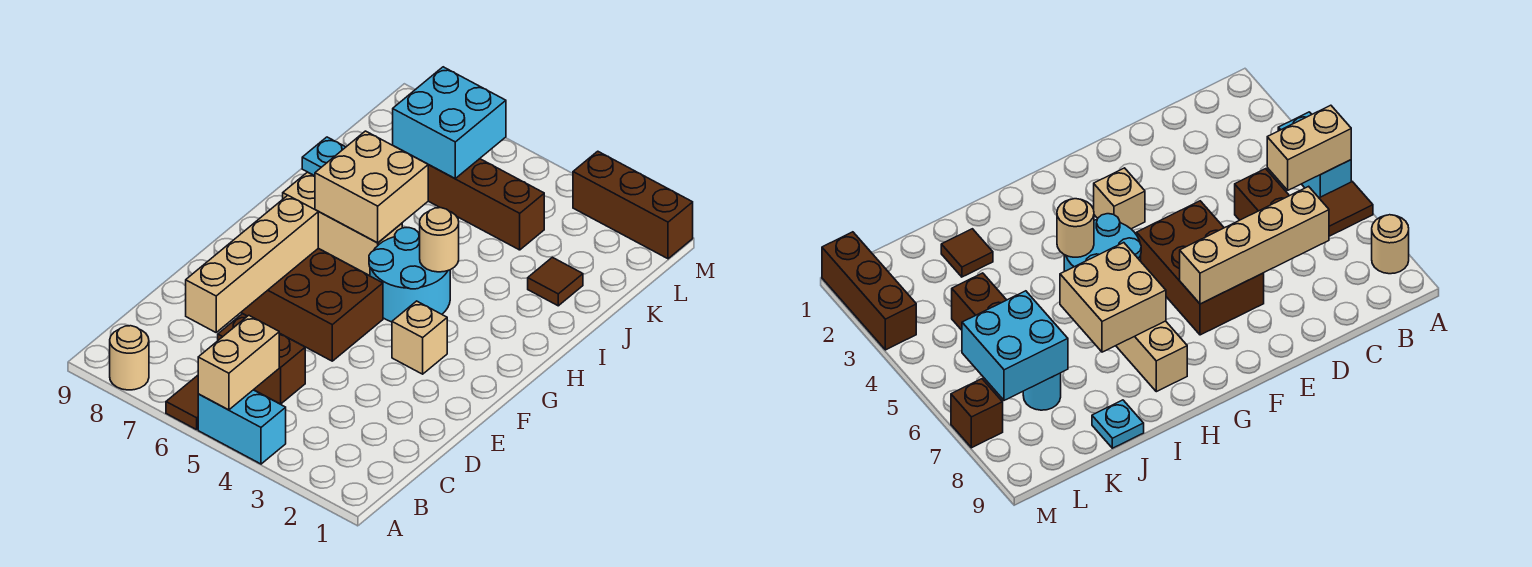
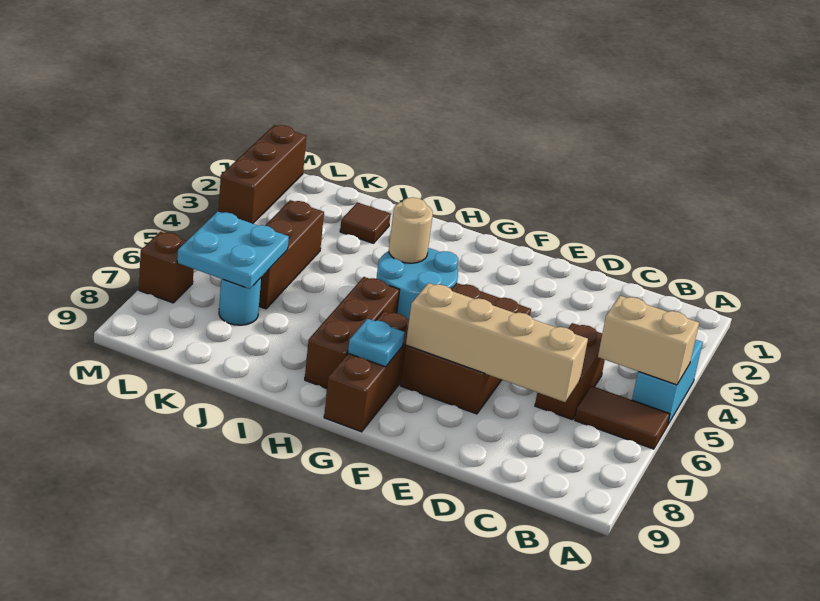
tan 1x1 round brick [110,326,149,390] -> none
tan 1x1 brick [392,301,447,374] -> none
none -> brown 1x3 brick [324,311,409,432]
tan 1x3 brick [283,172,402,276] -> brown 1x3 brick [305,277,400,388]
tan 2x2 brick [315,131,428,243] -> none
cyan 1x1 plate [302,137,345,176] -> cyan 1x1 plate moved to [348,319,405,367]
cyan 2x2 brick [393,67,506,178] -> cyan 2x2 plate [177,211,289,289]

